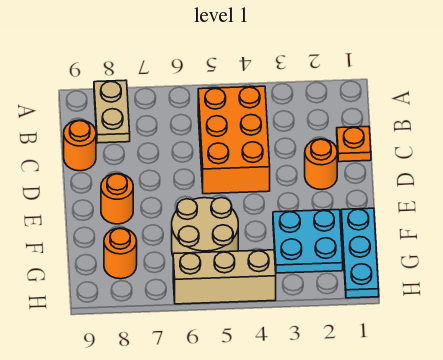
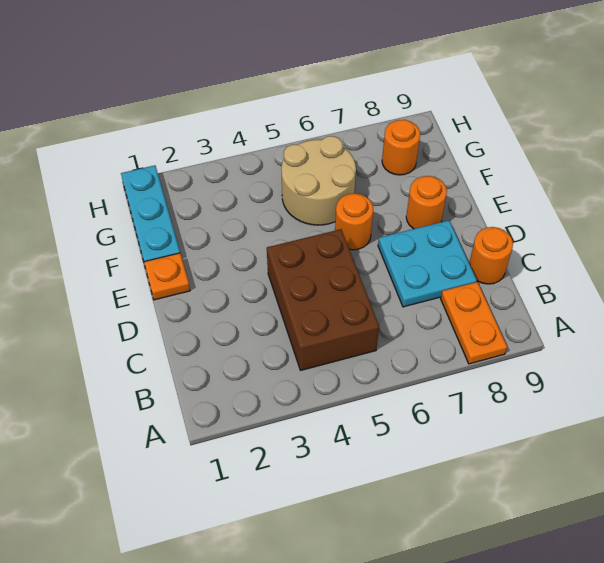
tan 1x2 plate [94,80,130,143] -> orange 1x2 plate [441,282,507,364]
orange 2x3 brick [198,86,270,194] -> brown 2x3 brick [267,229,379,370]
orange 1x1 plate [337,126,371,162] -> orange 1x1 plate moved to [144,253,190,300]
orange 1x1 round brick [305,139,337,190] -> orange 1x1 round brick moved to [335,193,373,250]
cyan 2x2 plate [273,210,343,273] -> cyan 2x2 plate moved to [378,220,477,307]
tan 1x3 brick [173,250,276,304] -> none

